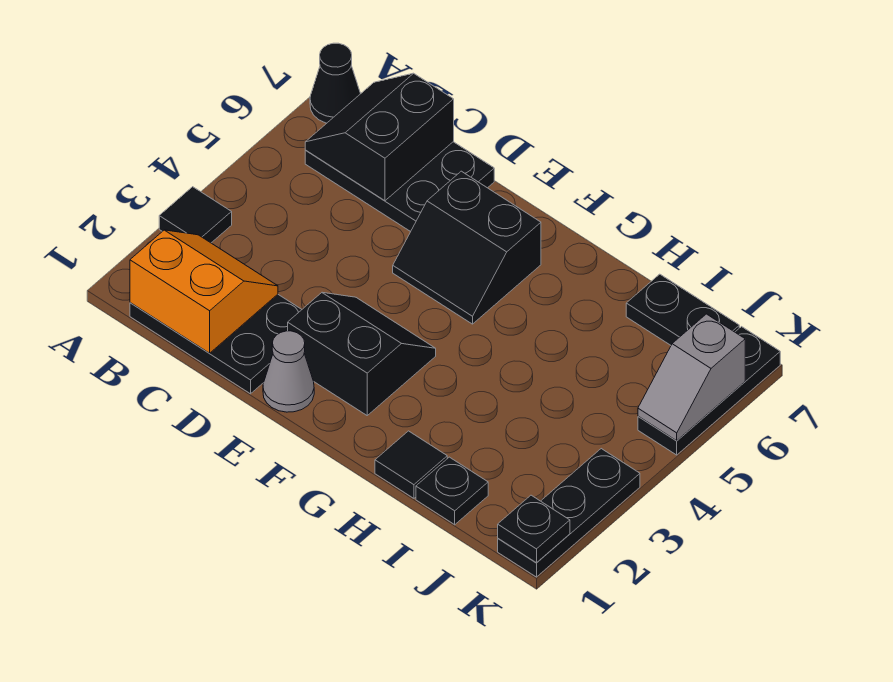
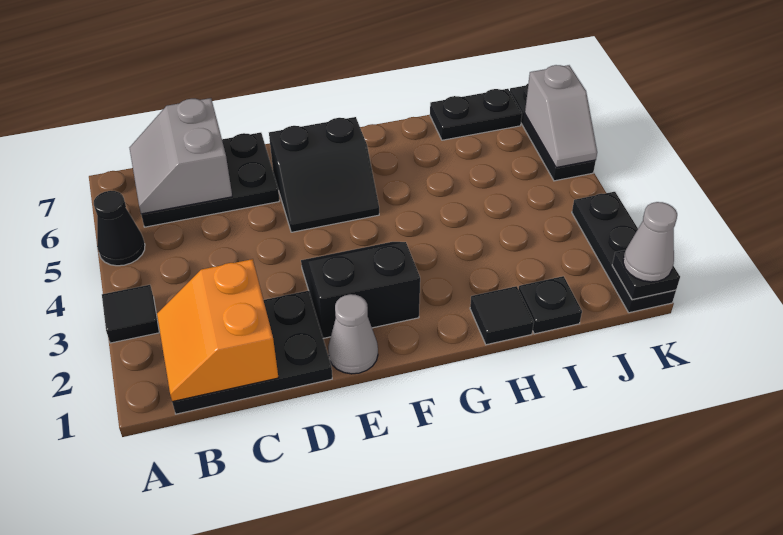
black 1x1 cone [310,43,360,123] -> black 1x1 cone moved to [94,191,145,266]
orange 2x2 slope [130,230,278,353] -> orange 2x2 slope turned to [157,259,278,402]
black 2x2 slope [305,73,454,201] -> grey 2x2 slope [129,98,232,214]
none -> grey 1x1 cone [623,202,677,282]

